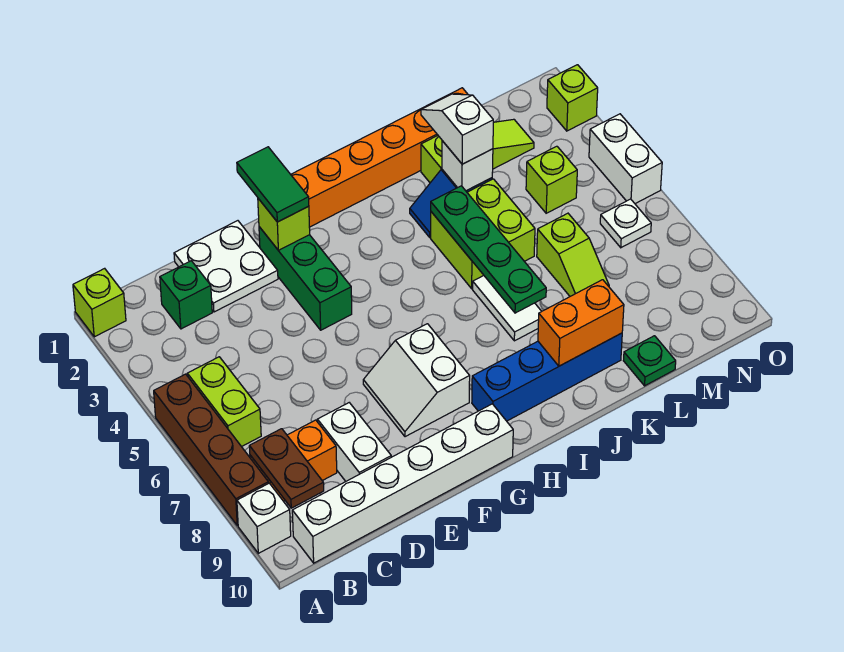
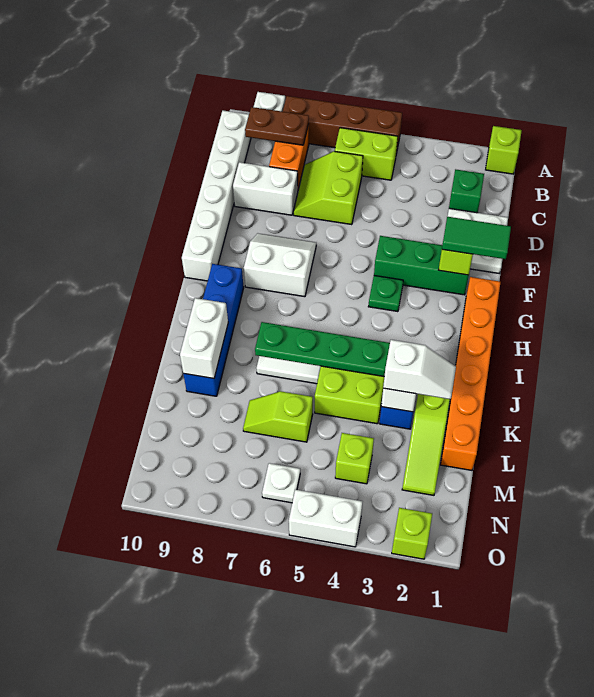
none -> lime 2x2 slope [294,151,363,225]
orange 1x2 brick [538,280,624,366] -> white 1x2 brick [180,298,228,378]
green 1x1 plate [623,336,676,386] -> green 1x1 plate moved to [368,275,403,312]

